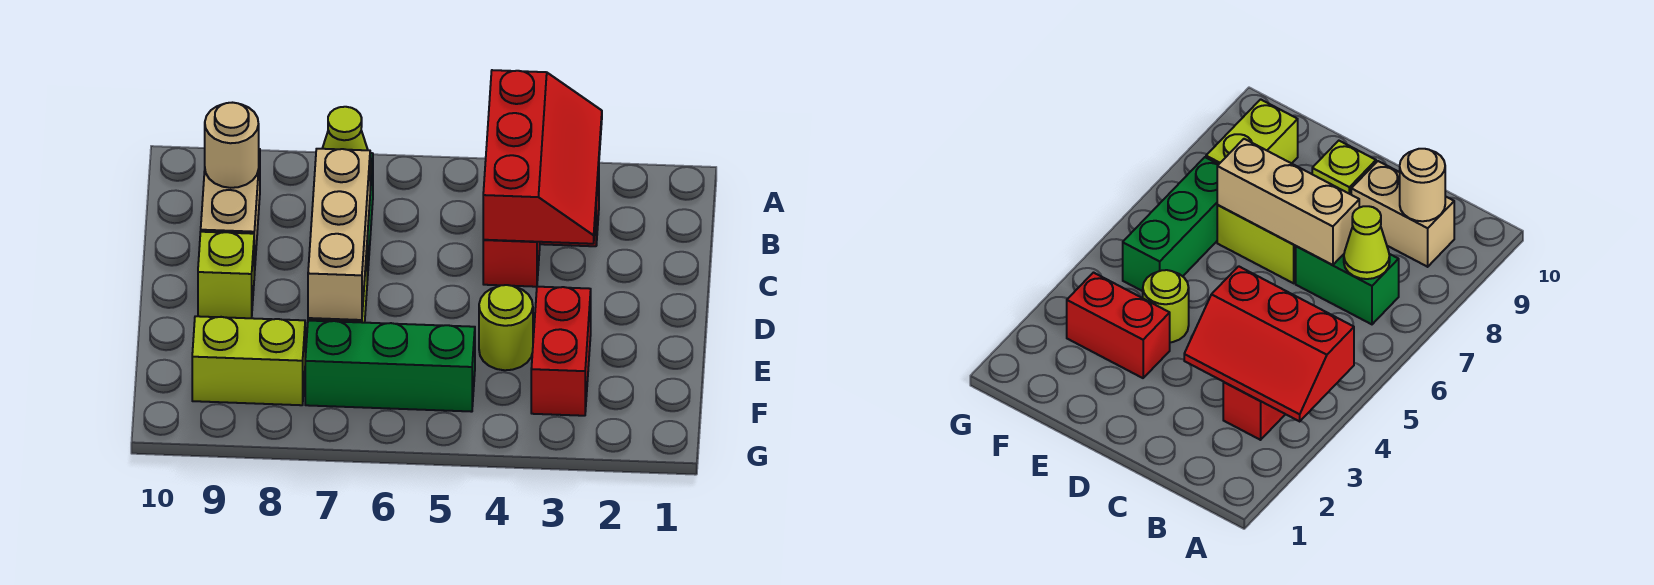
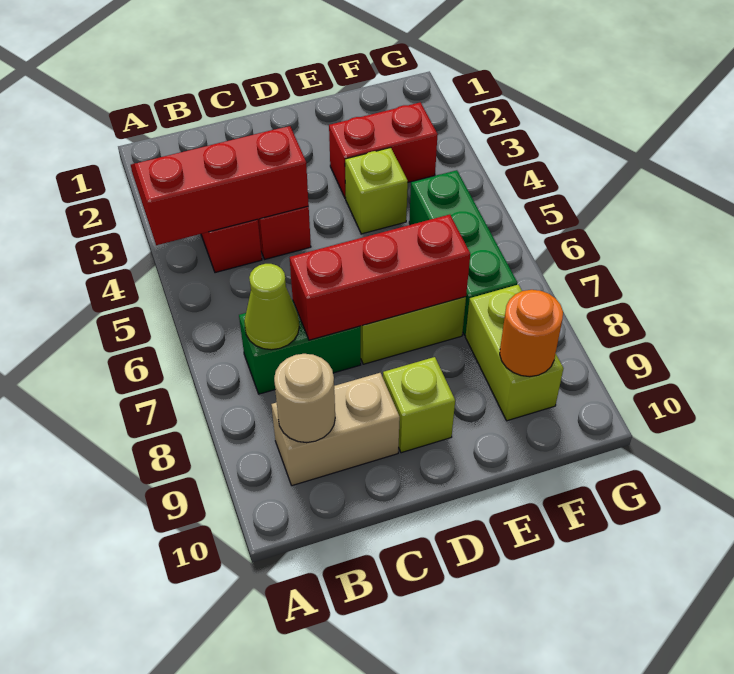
tan 1x3 brick [308,149,370,320] -> red 1x3 brick [290,215,470,340]
lime 1x1 round brick [479,285,533,370] -> lime 1x1 brick [345,148,408,234]
none -> orange 1x1 round brick [500,290,563,377]

